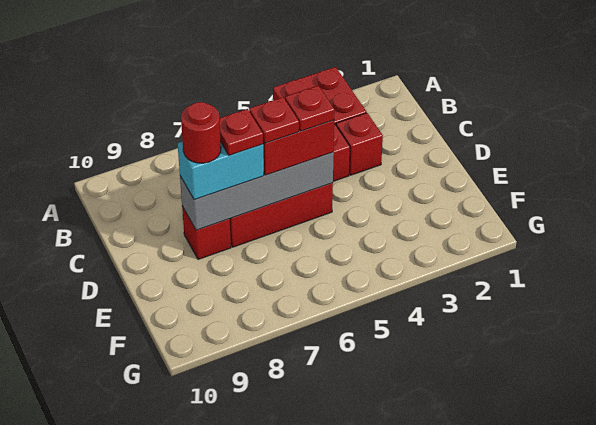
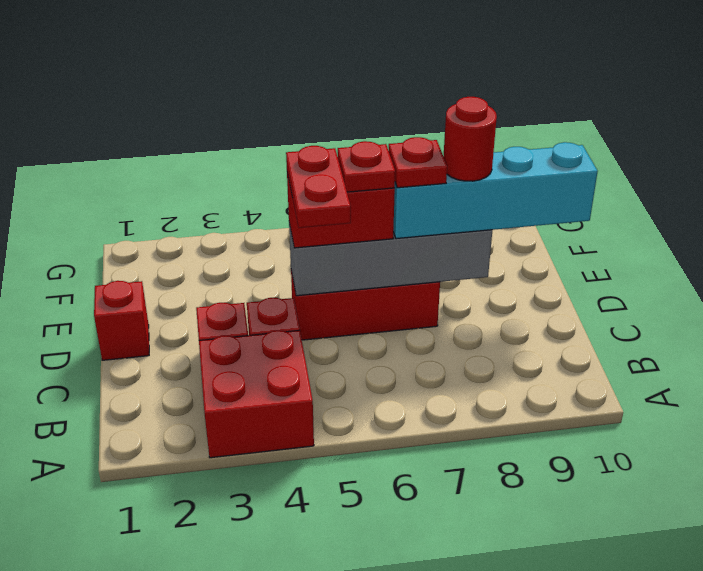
red 1x1 plate [285,86,335,131] -> red 1x2 plate [286,146,351,228]
cyan 1x2 brick [178,141,264,200] -> cyan 1x4 brick [393,142,598,239]
red 1x1 brick [182,206,231,259] -> red 1x1 brick moved to [94,281,149,360]

